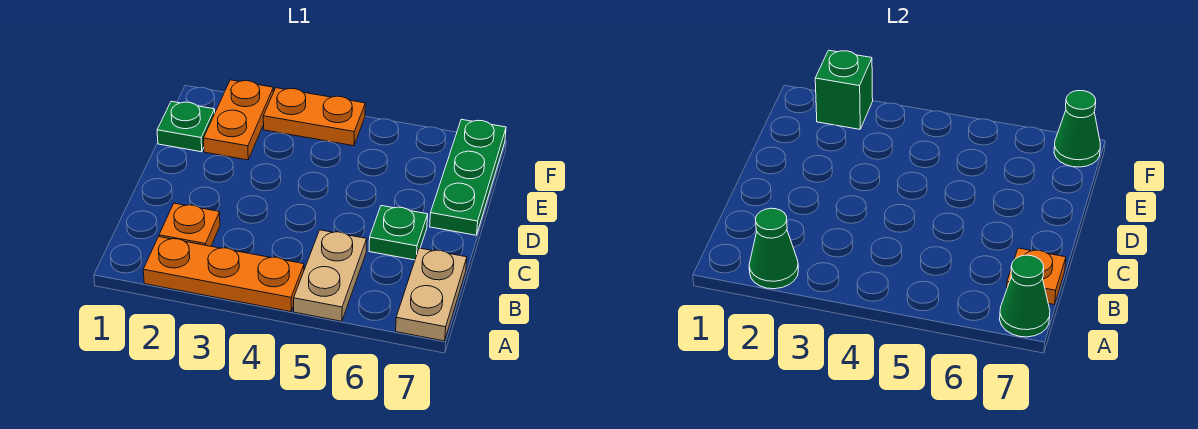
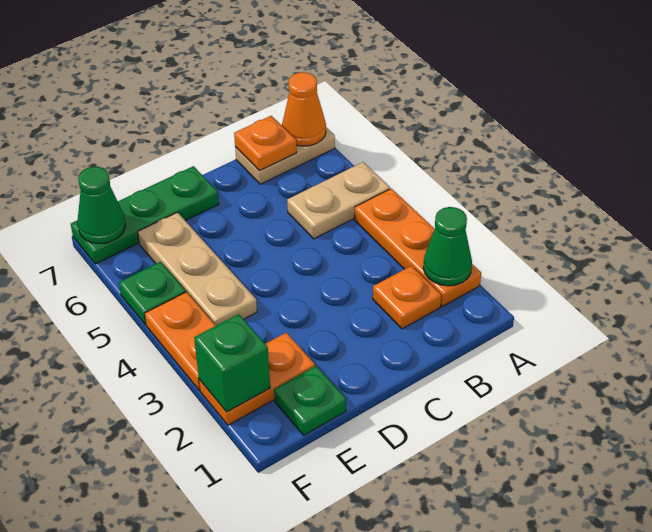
green 1x1 cone [1000,255,1050,337] -> orange 1x1 cone [282,72,326,146]
green 1x1 plate [369,206,428,260] -> green 1x1 plate moved to [119,262,186,325]
none -> tan 1x3 plate [138,213,257,325]

